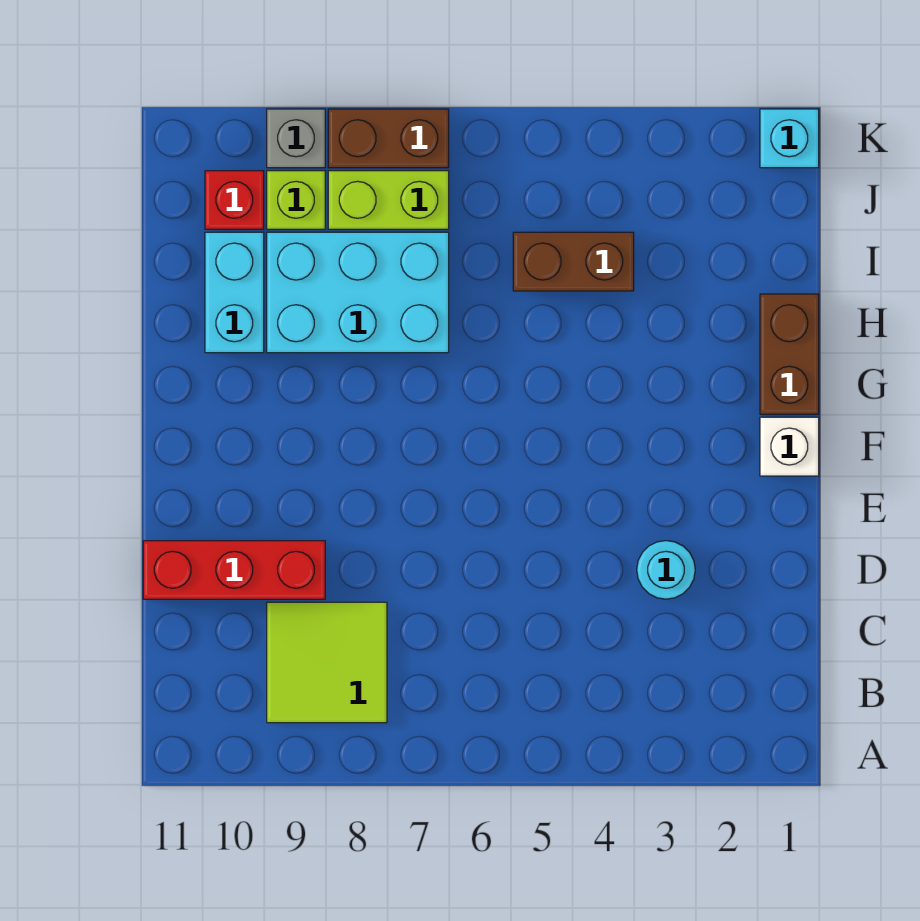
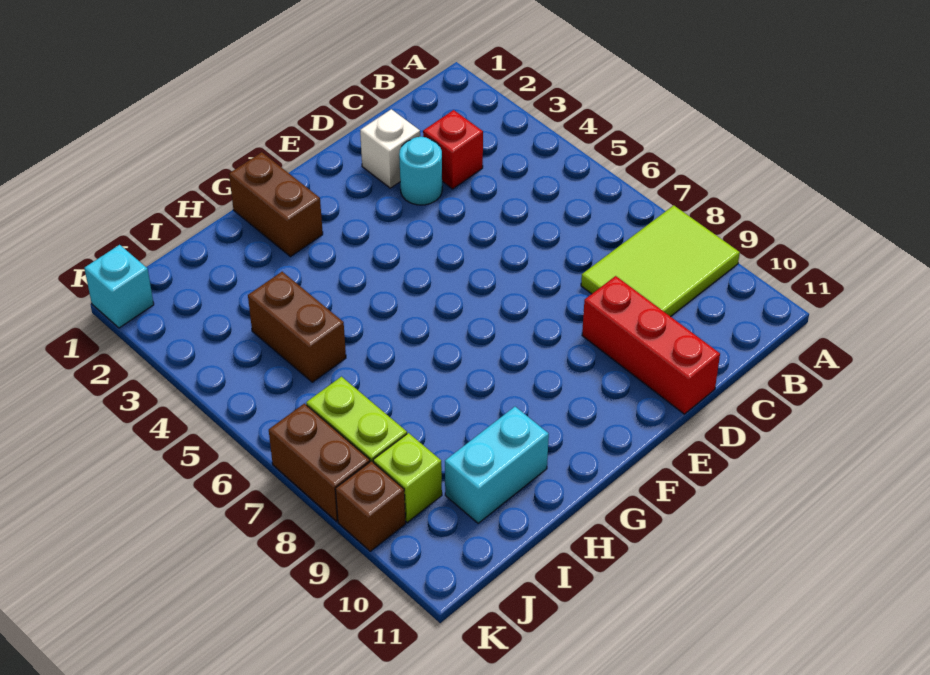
lime 2x2 tile [267,602,387,723] -> lime 2x3 tile [581,205,740,317]
white 1x1 brick [760,417,819,476] -> white 1x1 brick moved to [360,109,420,188]
brown 1x2 brick [760,294,819,414] -> brown 1x2 brick turned to [229,152,323,257]
cyan 2x3 brick [267,232,449,353] -> none
red 1x1 brick [205,171,264,229] -> red 1x1 brick moved to [423,110,483,189]
grey 1x1 brick [267,109,325,168] -> brown 1x1 brick [335,461,406,551]

